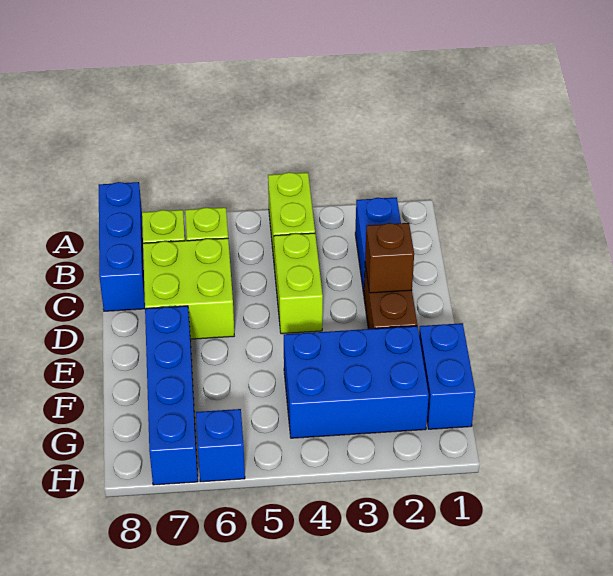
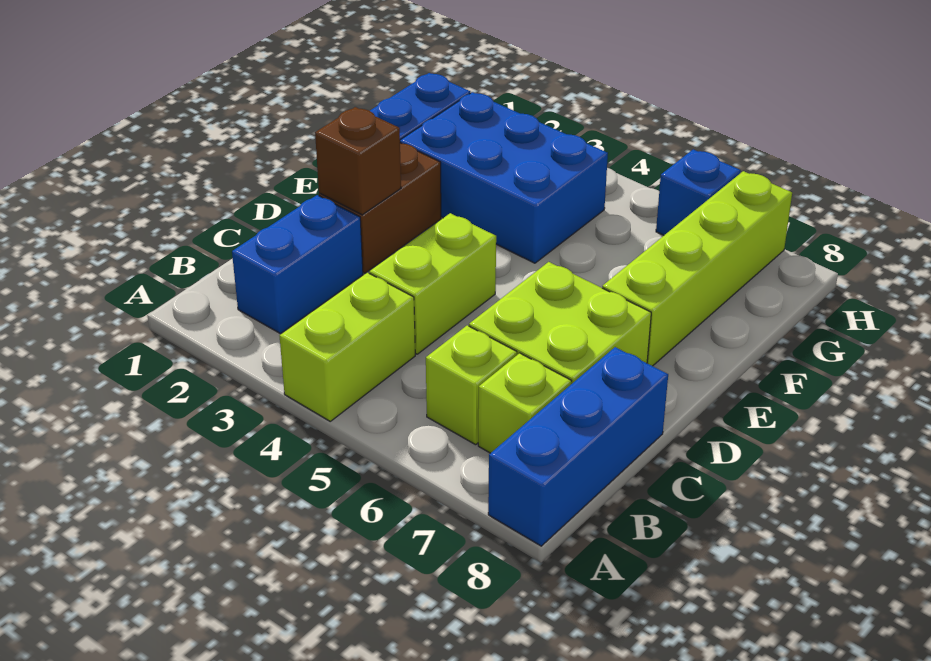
blue 1x4 brick [145,306,198,485] -> lime 1x4 brick [602,171,792,366]

